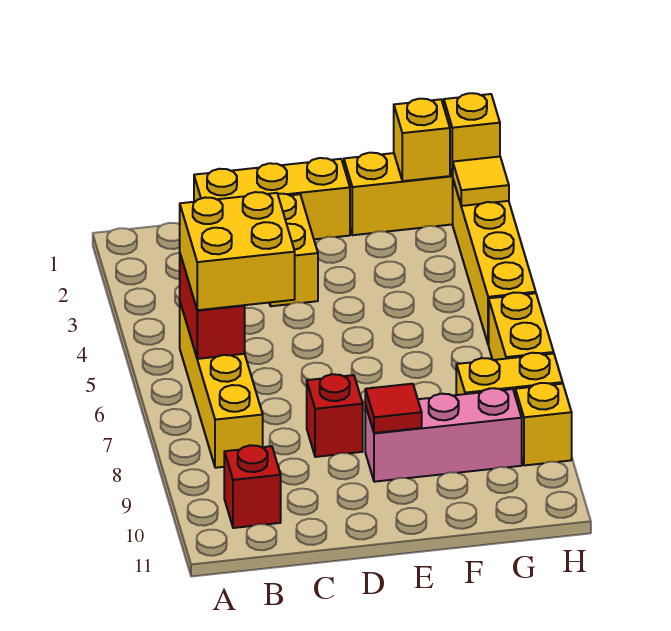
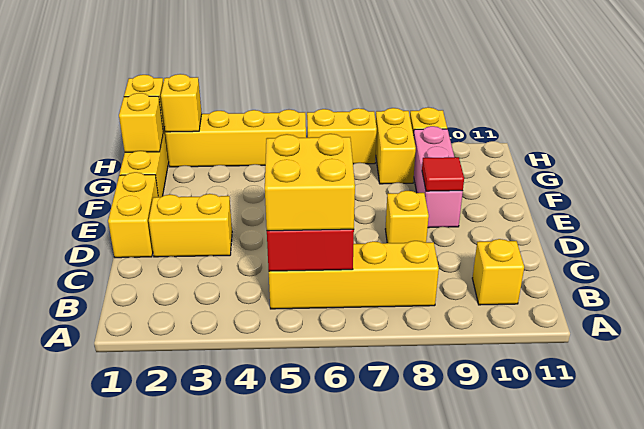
red 1x1 brick [224,445,281,528] -> yellow 1x1 brick [472,239,524,305]
yellow 1x3 brick [194,158,350,239] -> yellow 1x2 brick [108,172,158,258]
red 1x1 brick [307,374,363,457] -> yellow 1x1 brick [385,191,429,243]
yellow 1x1 tile [453,157,509,206] -> yellow 1x1 brick [161,74,202,132]

